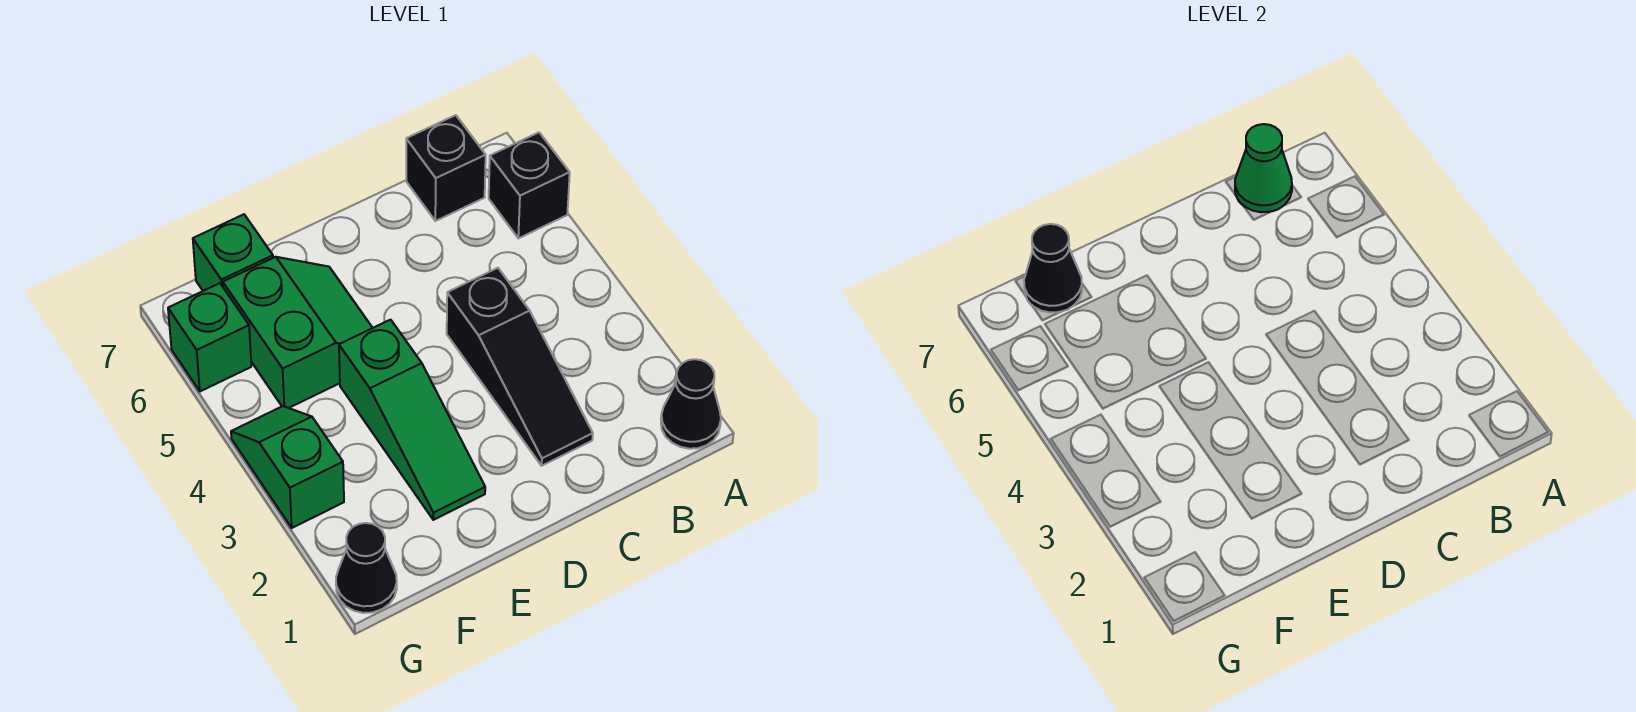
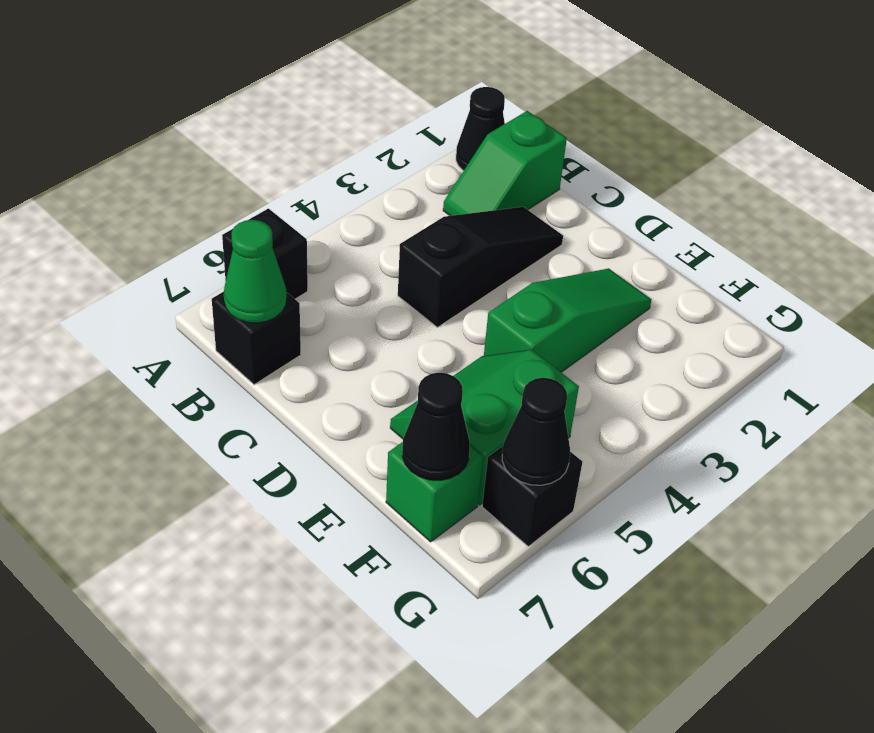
black 1x1 cone [336,523,397,613] -> black 1x1 cone moved to [502,378,570,485]
green 1x2 slope [231,406,344,528] -> green 1x2 slope moved to [443,111,567,216]
green 1x1 brick [168,283,251,391] -> black 1x1 brick [482,446,583,546]

